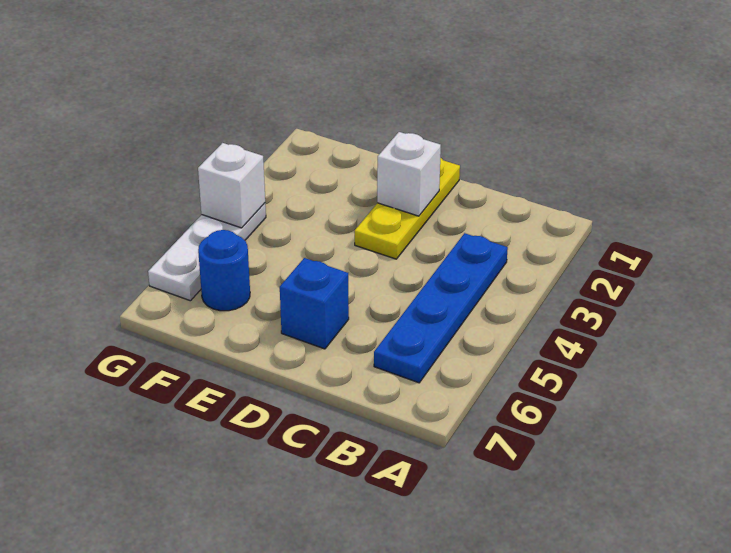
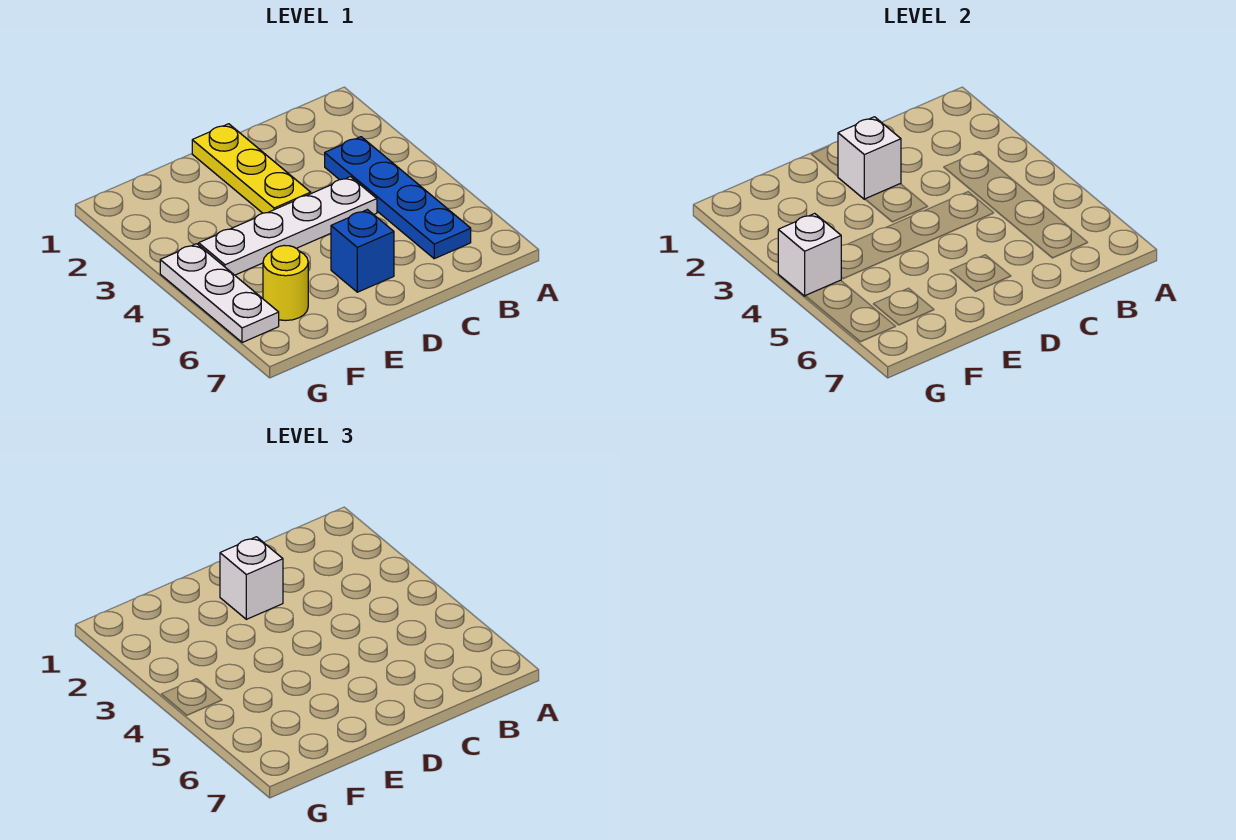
none -> white 1x4 plate [199,177,377,275]
none -> white 1x1 brick [220,537,283,619]
blue 1x1 round brick [198,230,250,311] -> yellow 1x1 round brick [263,245,308,321]

